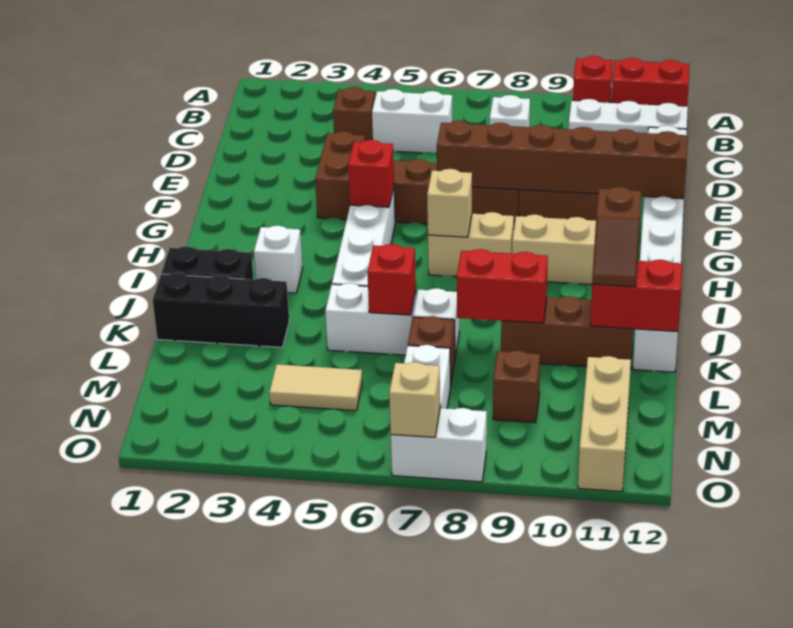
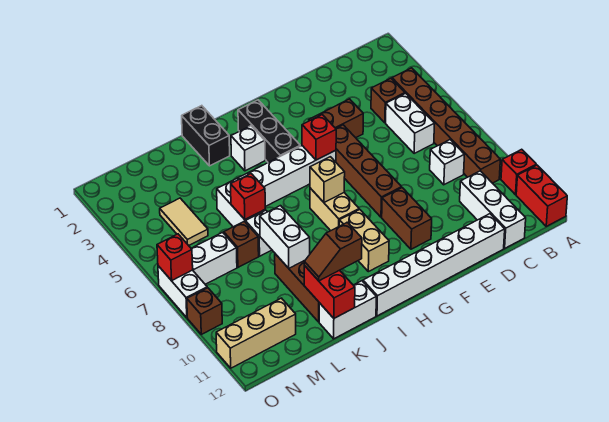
brown 1x6 brick [437,120,688,199] -> brown 1x6 brick moved to [392,68,500,183]
black 1x3 brick [153,273,289,347] -> black 1x3 brick moved to [238,100,300,162]
red 1x2 brick [457,249,548,323] -> white 1x2 brick [260,206,310,268]
brown 1x1 brick [493,350,540,423] -> brown 1x1 brick moved to [187,288,222,334]
tan 1x1 brick [389,362,440,437] -> red 1x1 brick [157,234,193,281]

